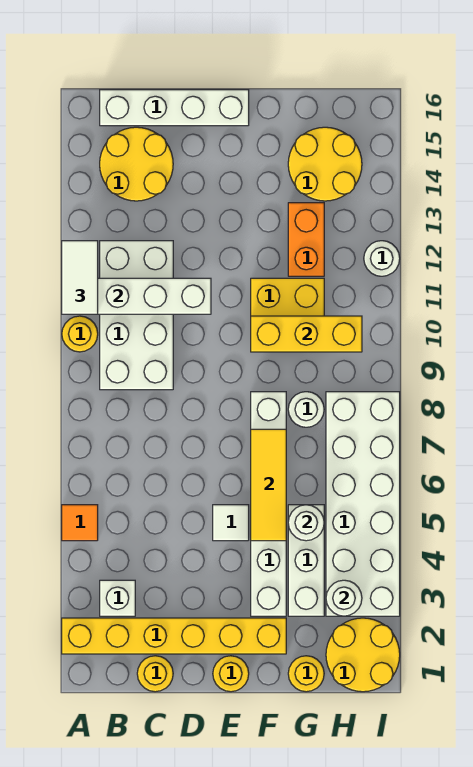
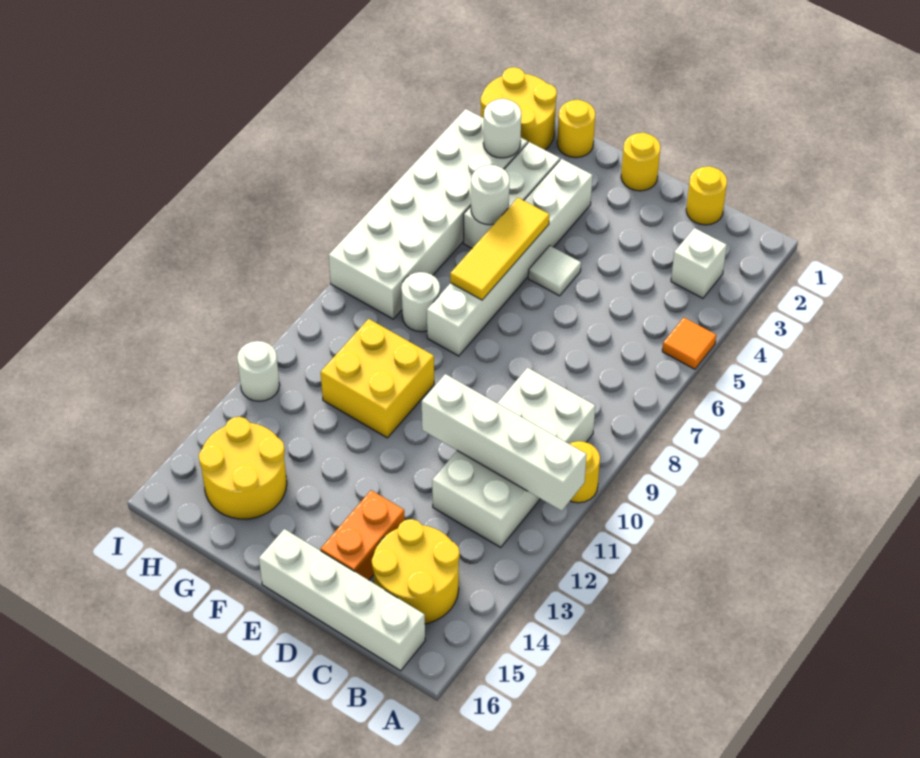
yellow 1x6 brick [62,618,286,654] -> none
white 1x2 tile [62,241,98,314] -> none
yellow 1x3 brick [251,316,362,352] -> none
orange 1x2 brick [288,203,324,276] -> orange 1x2 brick moved to [320,490,405,580]

